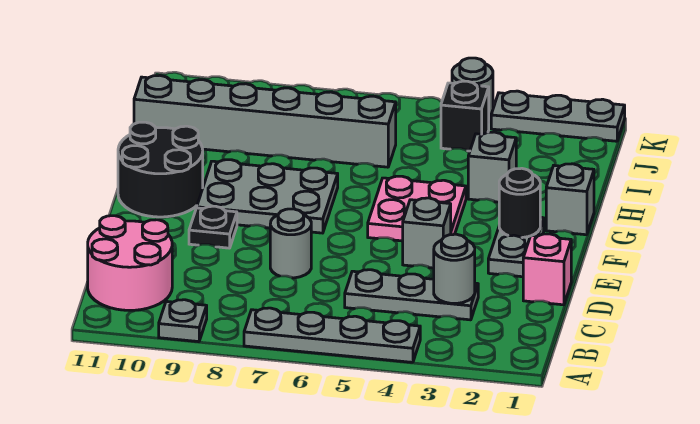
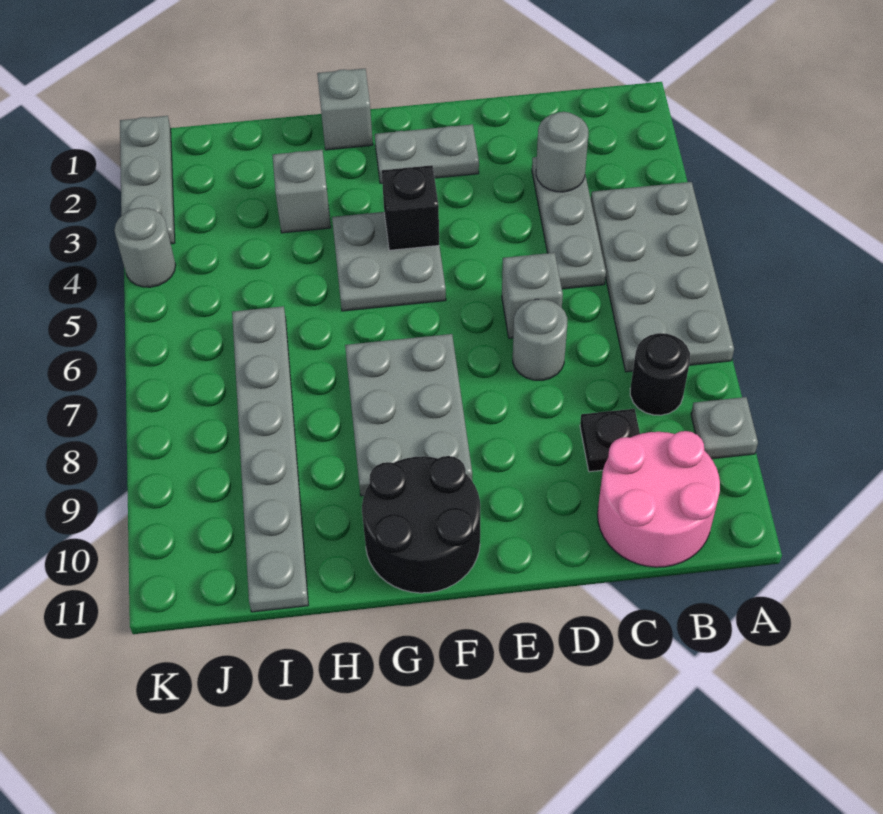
grey 1x4 plate [244,308,420,362] -> grey 2x4 plate [591,182,734,372]
pink 1x1 brick [523,234,571,305] -> none
grey 1x1 brick [403,198,451,268] -> grey 1x1 brick moved to [502,253,563,338]
black 1x1 plate [189,206,237,248] -> black 1x1 plate moved to [580,409,640,472]
black 1x1 round brick [499,168,540,238] -> black 1x1 round brick moved to [630,333,690,415]
pink 2x2 plate [368,176,466,241] -> grey 2x2 plate [332,212,446,311]
grey 1x6 brick [134,76,396,167] -> grey 1x6 plate [232,306,308,612]
black 1x1 brick [441,81,489,151] -> black 1x1 brick moved to [382,165,439,250]

